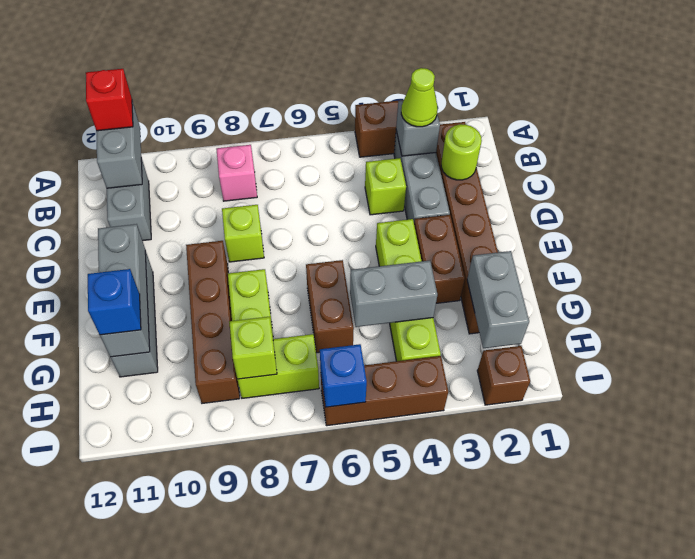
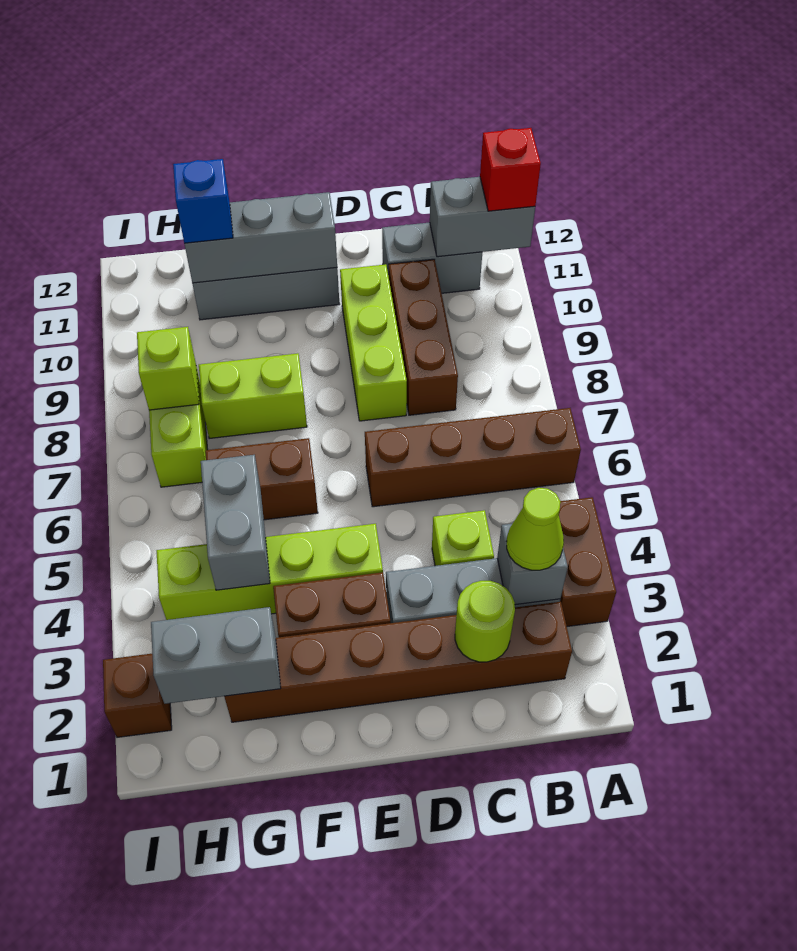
pink 1x1 brick [216,145,257,201] -> none
lime 1x1 brick [222,205,264,262] -> lime 1x3 brick [340,264,407,421]
brown 1x4 brick [186,241,240,403] -> brown 1x4 brick moved to [365,408,581,507]
brown 1x3 brick [321,356,448,426] -> brown 1x3 brick moved to [389,259,458,415]
blue 1x1 brick [320,344,367,407] -> none

